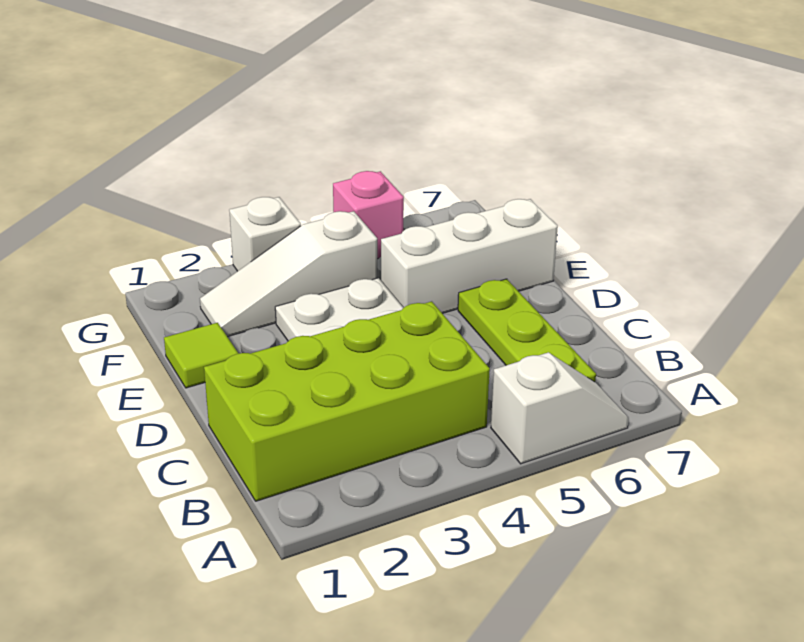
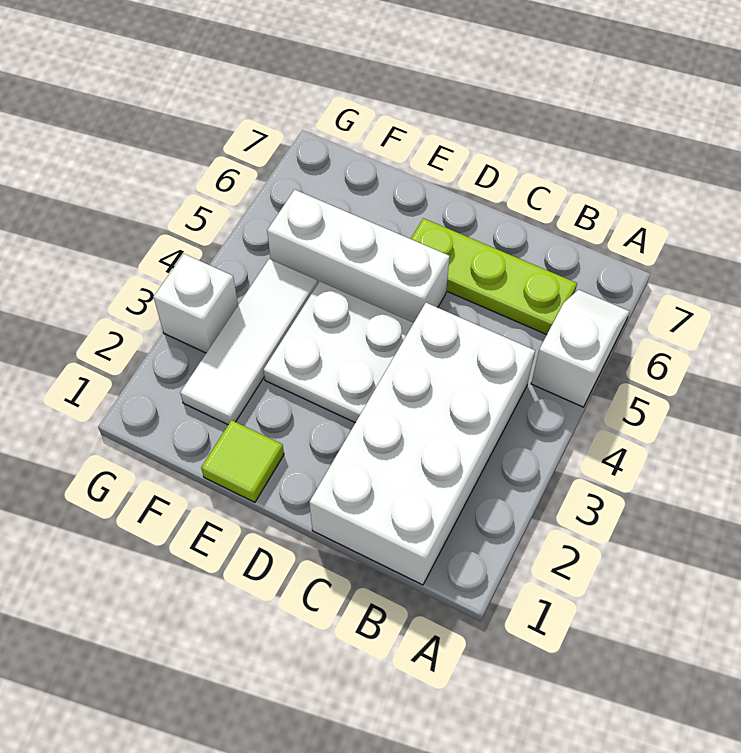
lime 2x4 brick [204,301,490,501] -> white 2x4 brick [309,303,535,585]
white 1x3 brick [381,199,558,313] -> white 1x3 brick turned to [267,190,450,323]
white 1x3 slope [200,211,377,337] -> white 1x3 tile [180,259,317,424]
pink 1x1 brick [333,171,404,259] -> none

